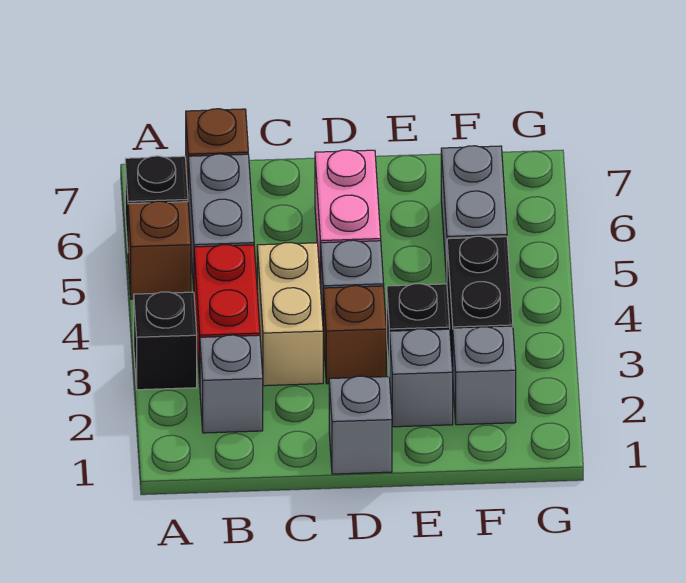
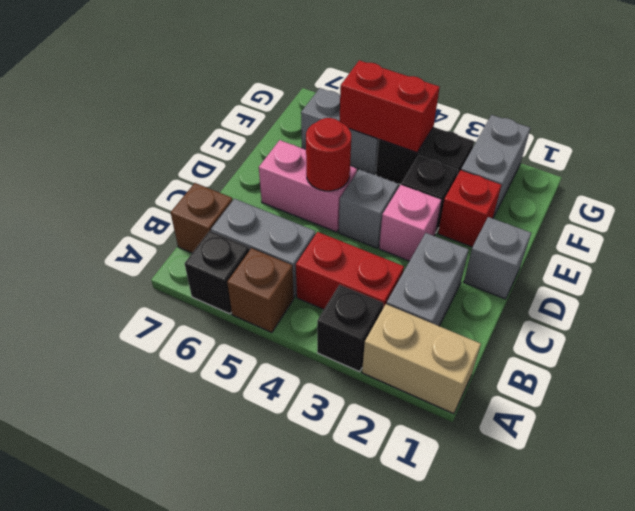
grey 1x1 brick [200,335,263,433] -> grey 1x2 brick [387,233,469,326]
tan 1x2 brick [257,243,323,386] -> tan 1x2 brick moved to [362,304,481,414]
brown 1x1 brick [323,286,386,384] -> pink 1x1 brick [379,185,441,261]
none -> red 1x1 round brick [306,118,351,191]
grey 1x1 brick [390,329,453,427] -> red 1x1 brick [438,170,501,247]
grey 1x1 brick [453,327,516,425] -> grey 1x2 brick [461,115,530,217]
none -> red 1x2 brick [340,60,440,152]

